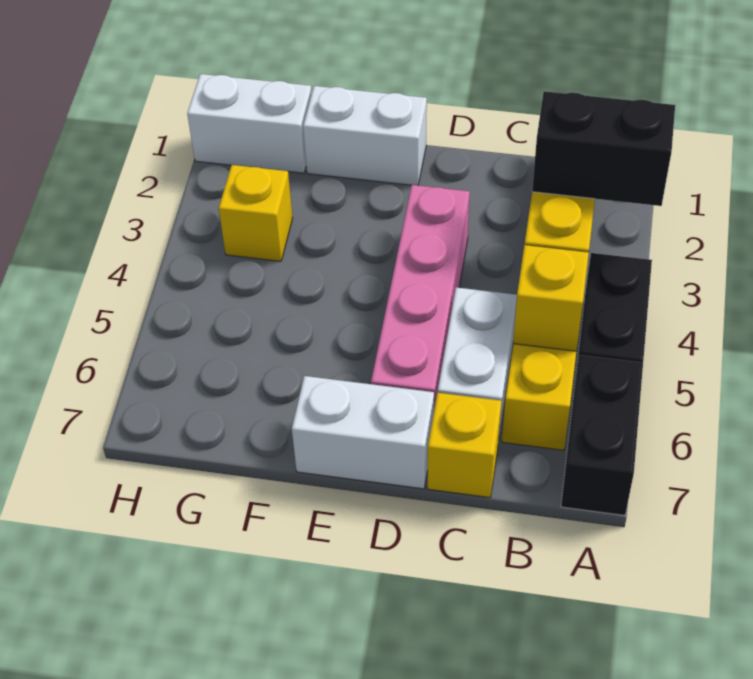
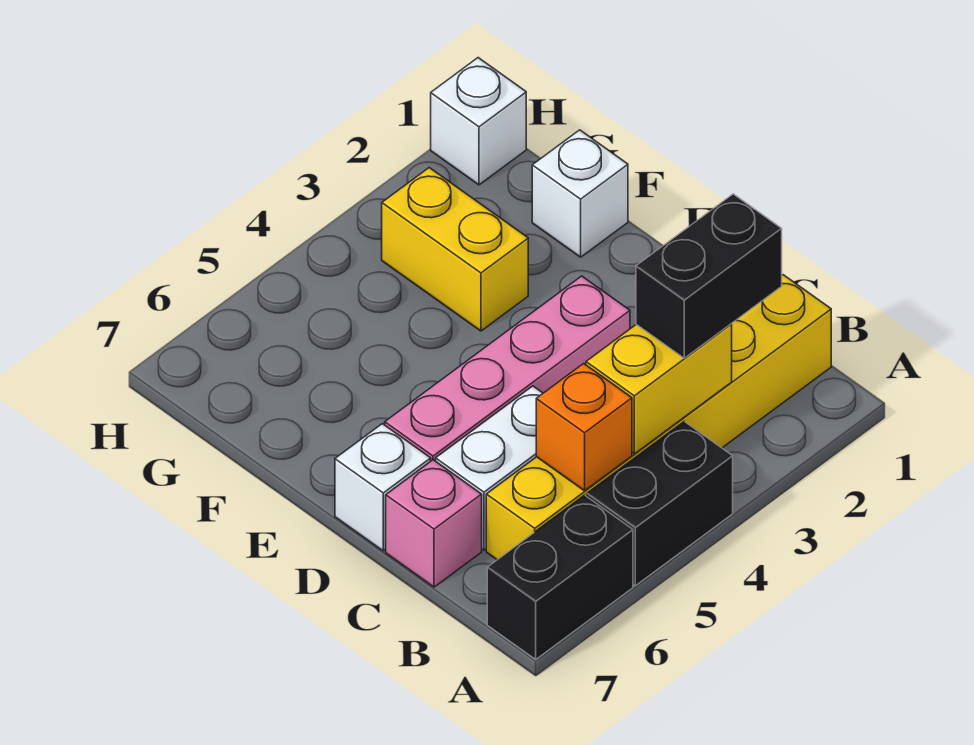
black 1x2 brick [532,91,675,206] -> black 1x2 brick turned to [636,194,782,358]
yellow 1x1 brick [513,245,589,351] -> orange 1x1 brick [536,363,632,491]
yellow 1x1 brick [427,393,502,498] -> pink 1x1 brick [386,460,482,587]
white 1x2 brick [292,376,434,489] -> white 1x1 brick [335,424,431,551]
white 1x2 brick [303,86,427,185] -> white 1x1 brick [532,130,628,257]
white 1x2 brick [187,74,312,173] -> white 1x1 brick [431,58,526,185]
yellow 1x1 brick [219,165,293,261] -> yellow 1x2 brick [382,168,528,331]

